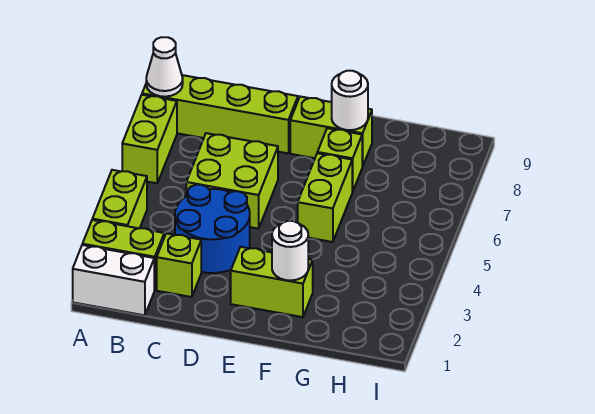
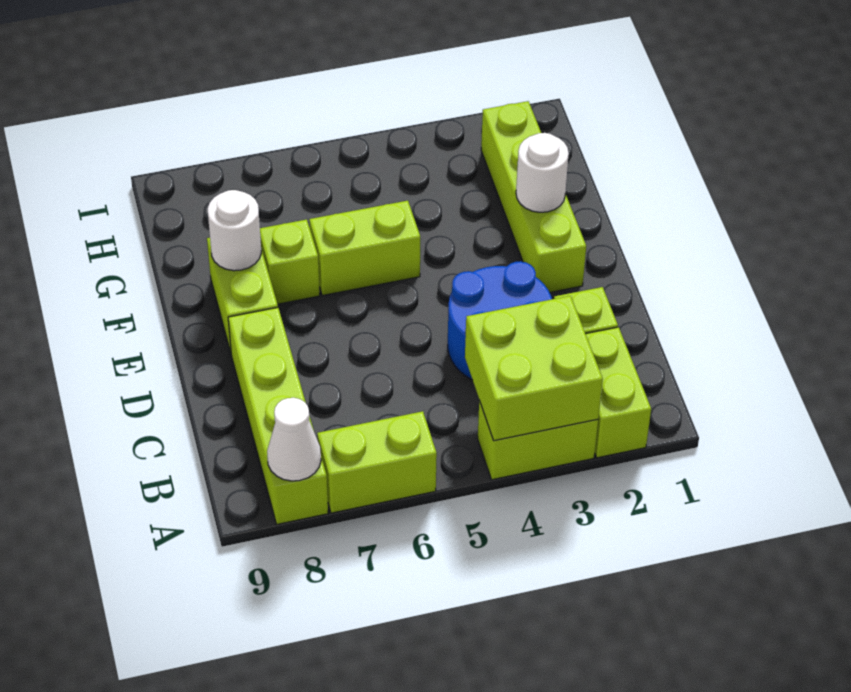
white 1x2 brick [73,245,154,315] -> none
lime 2x2 brick [186,133,278,229] -> lime 2x2 brick moved to [465,296,603,441]
lime 1x2 brick [231,247,313,317] -> lime 1x4 brick [481,101,586,292]

